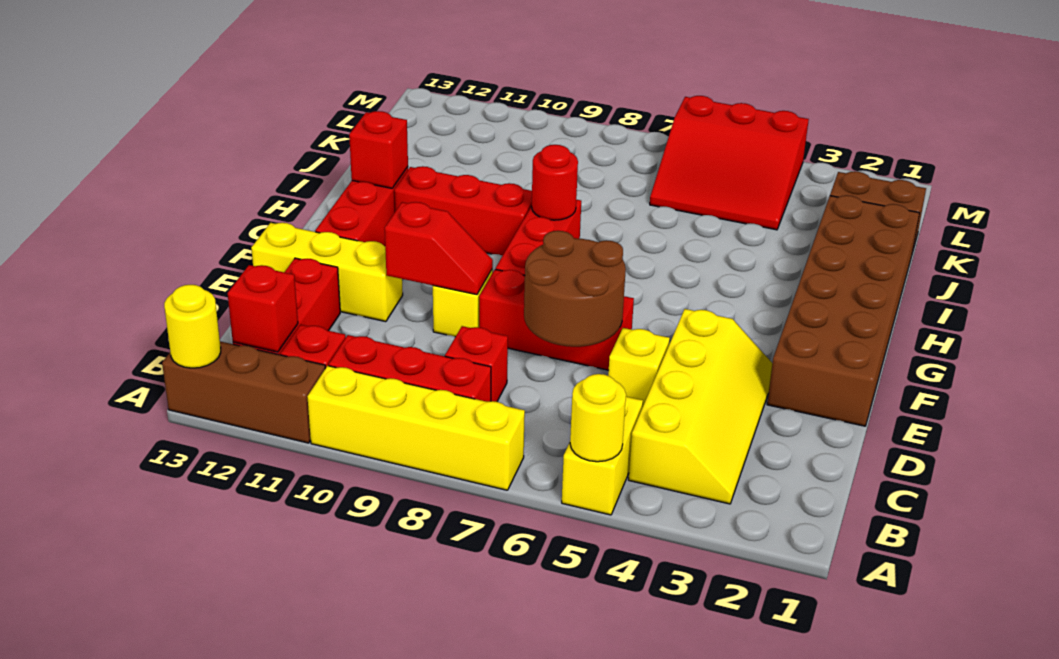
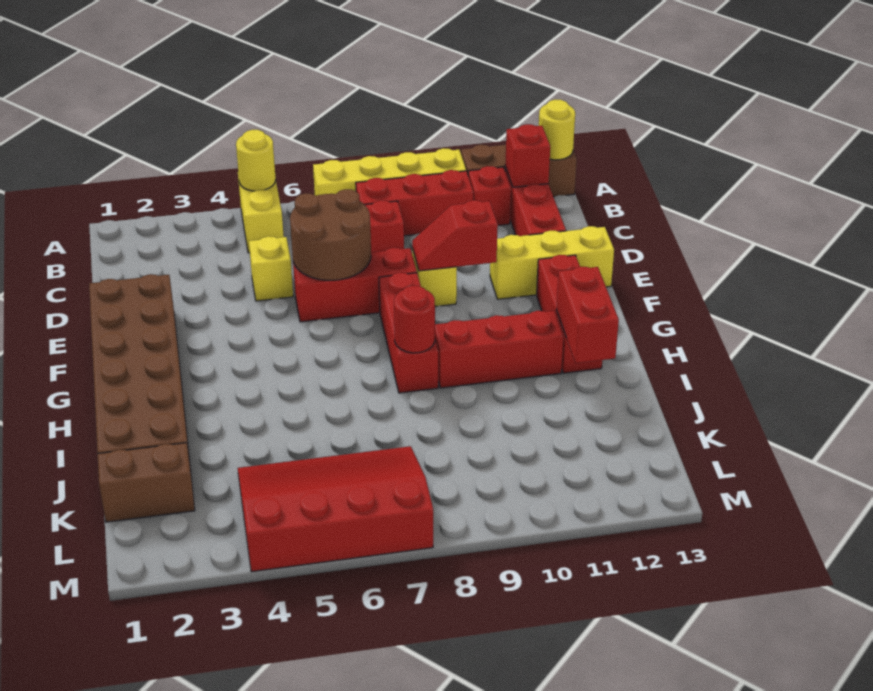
yellow 2x4 slope [629,309,772,504] -> none
red 1x1 brick [349,111,408,188] -> red 1x2 brick [556,267,619,363]
red 3x3 slope [650,96,809,230] -> red 3x4 slope [238,446,433,572]

